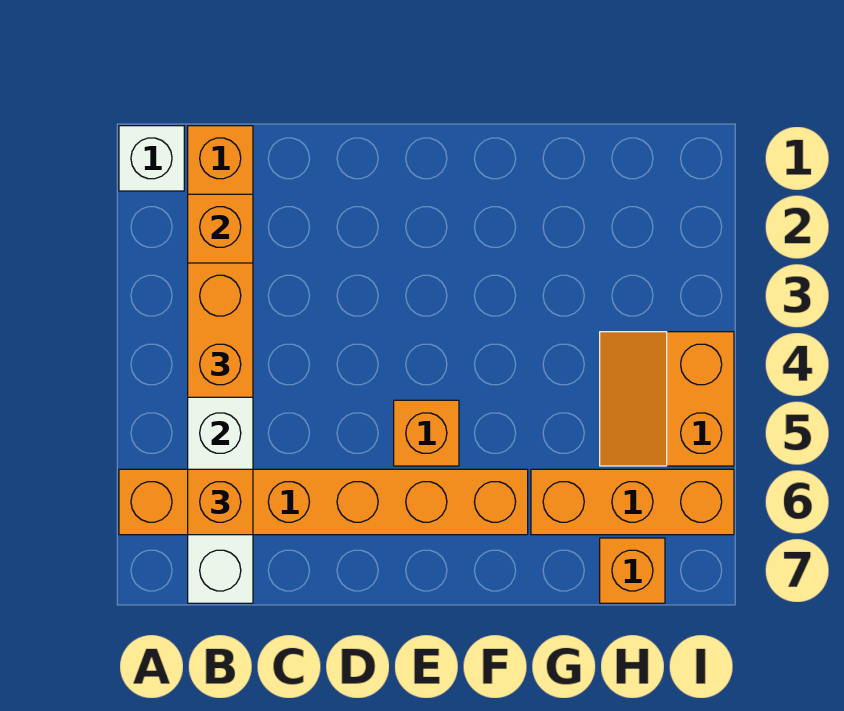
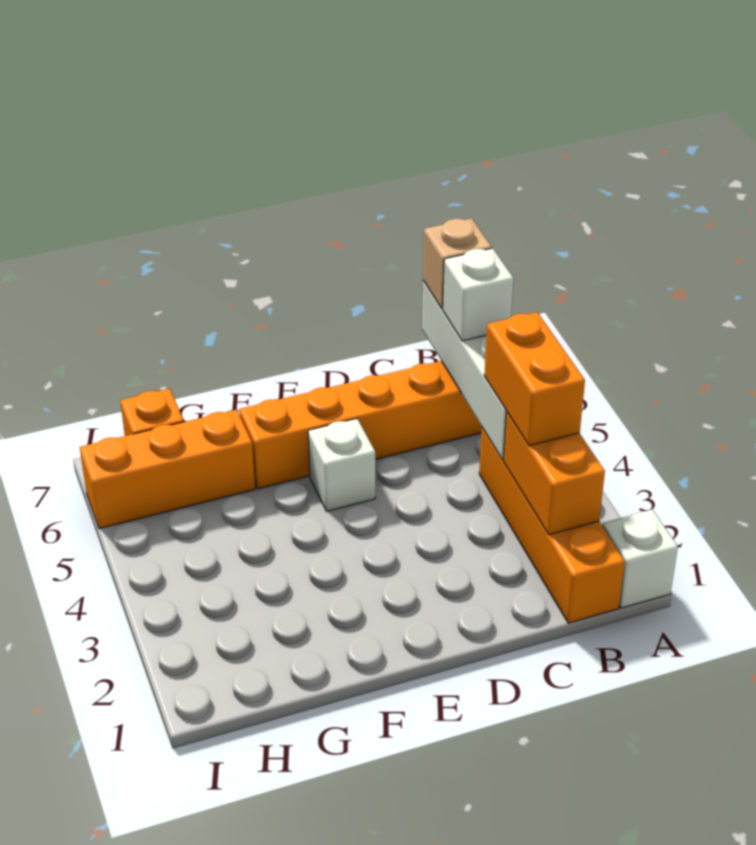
orange 1x1 brick [188,469,253,535] -> white 1x1 brick [443,248,513,341]
none -> tan 1x1 brick [423,218,492,309]
orange 1x1 brick [394,400,459,466] -> white 1x1 brick [308,419,375,511]
orange 2x2 slope [600,332,734,466] -> none

